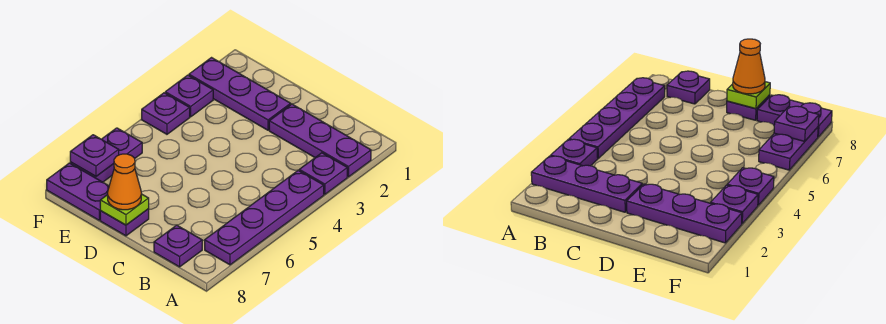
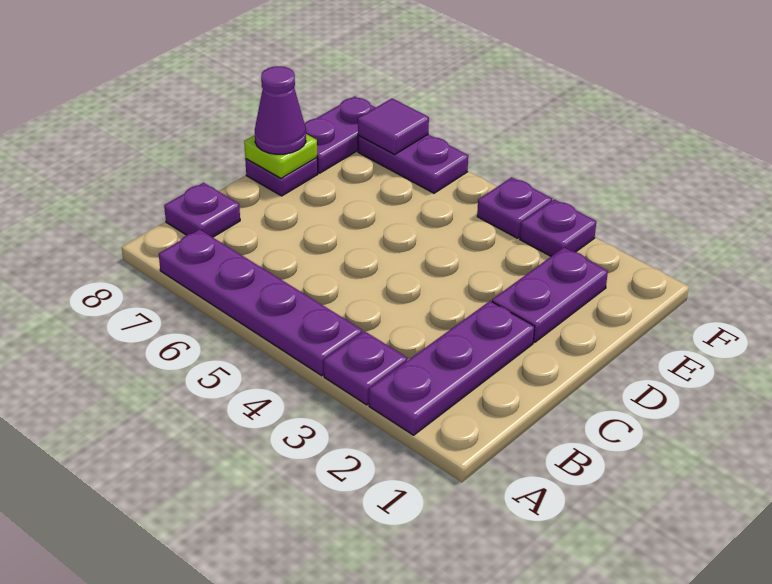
purple 1x3 plate [189,58,291,130] -> purple 1x2 plate [492,248,608,342]
orange 1x1 cone [108,154,141,210] -> purple 1x1 cone [255,66,306,154]
purple 1x1 plate [70,135,119,176] -> purple 1x1 tile [358,98,429,154]

